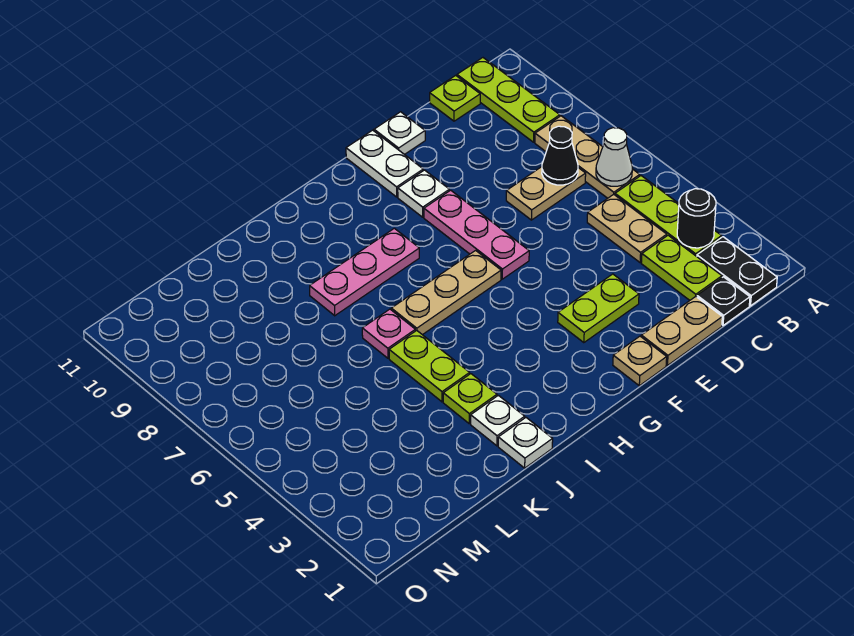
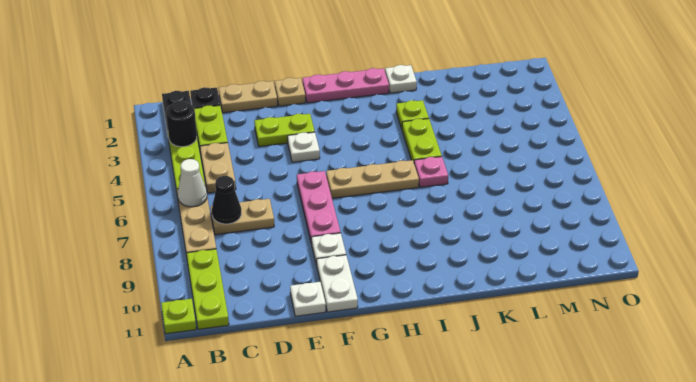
lime 1x1 plate [430,75,480,121] -> lime 1x1 plate moved to [161,299,196,334]
pink 1x3 plate [310,228,419,316] -> pink 1x3 plate moved to [302,68,389,103]
white 1x1 plate [471,395,525,446] -> white 1x1 plate moved to [288,132,320,162]

